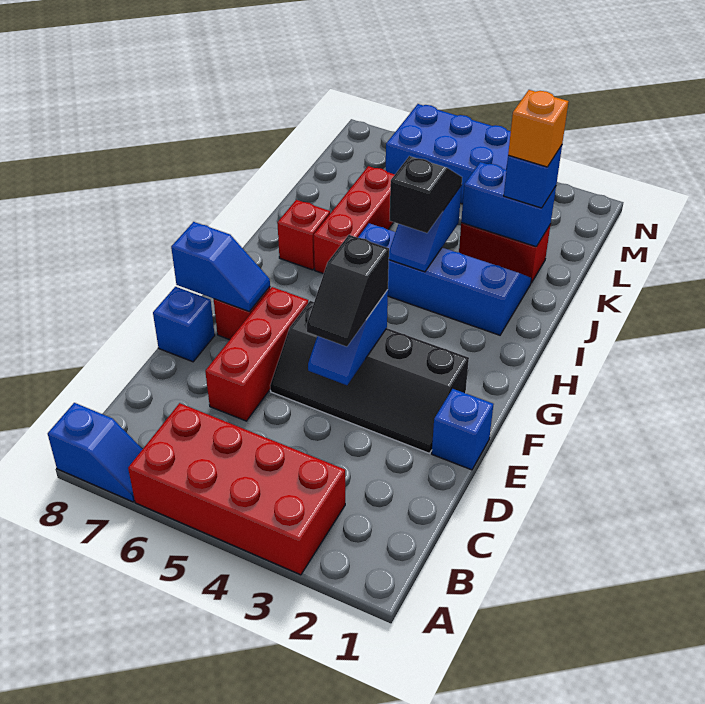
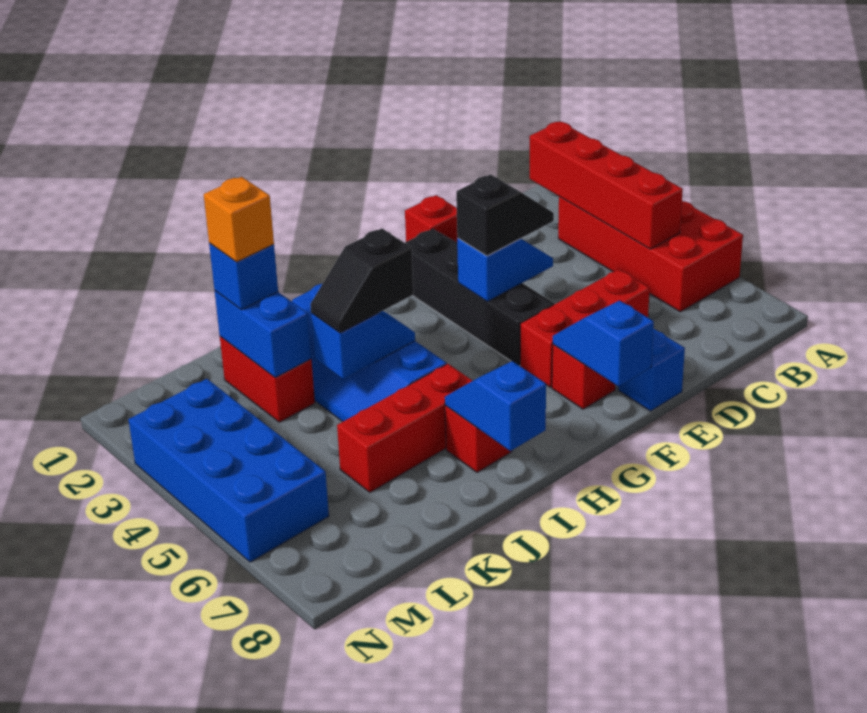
blue 1x2 slope [48,403,143,502] -> blue 1x2 slope moved to [445,361,546,451]
none -> red 1x4 brick [530,121,683,249]
blue 1x1 brick [432,389,494,470] -> red 1x1 brick [405,195,457,242]

